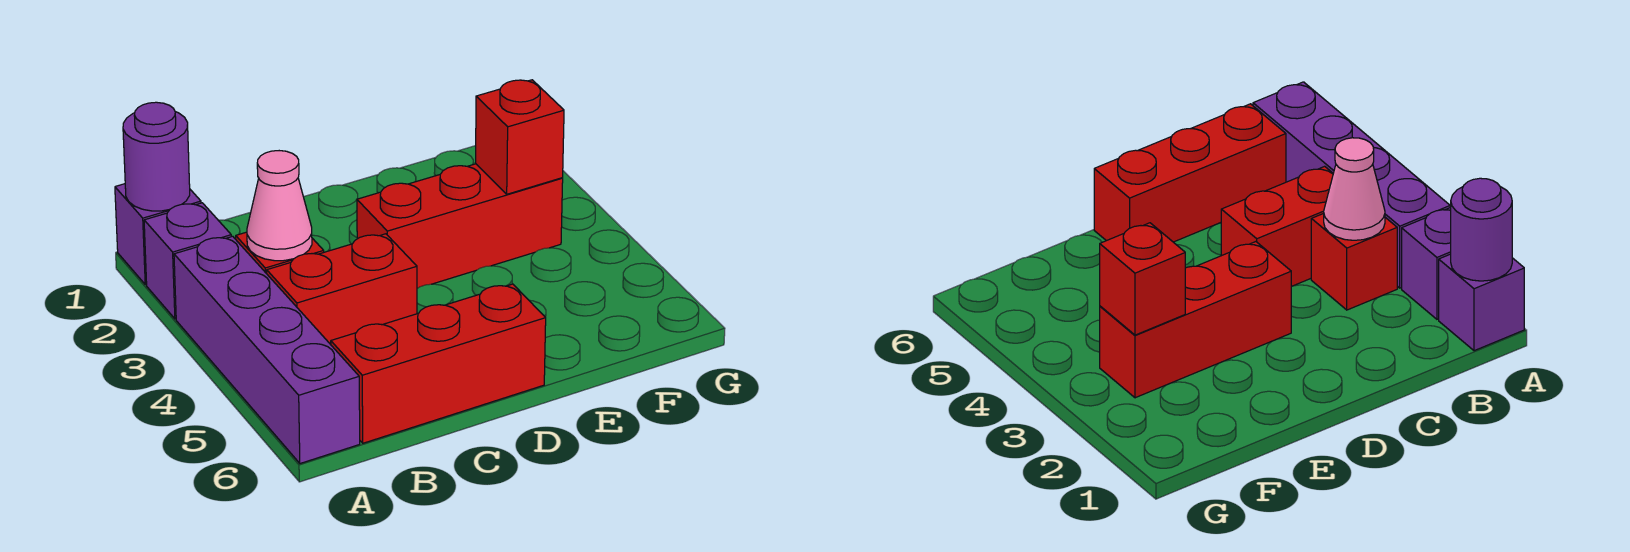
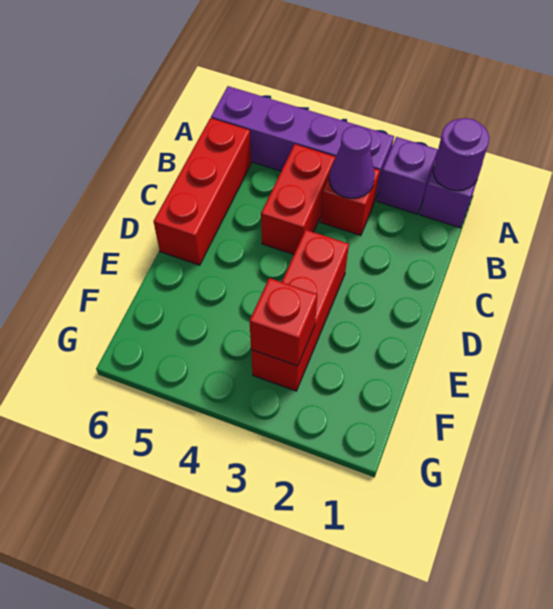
pink 1x1 cone [247,151,312,261] -> purple 1x1 cone [329,126,375,198]

